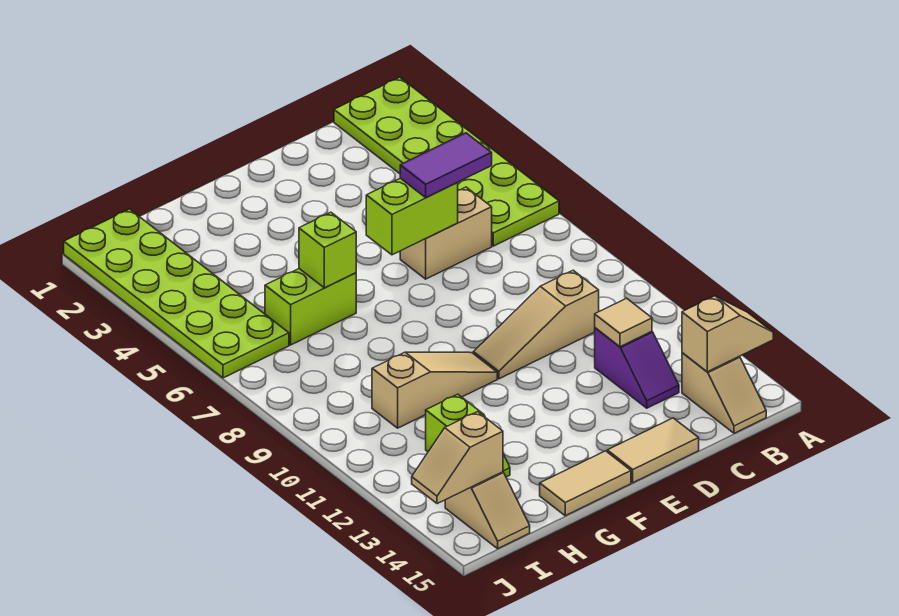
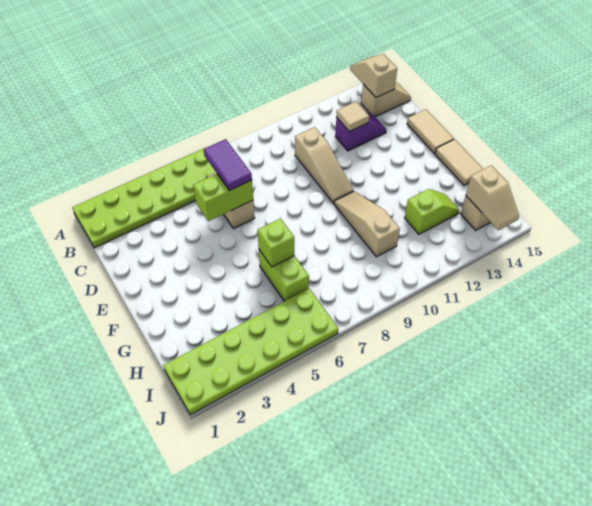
lime 1x2 brick [366,178,458,255] -> lime 1x2 brick turned to [193,174,253,221]

